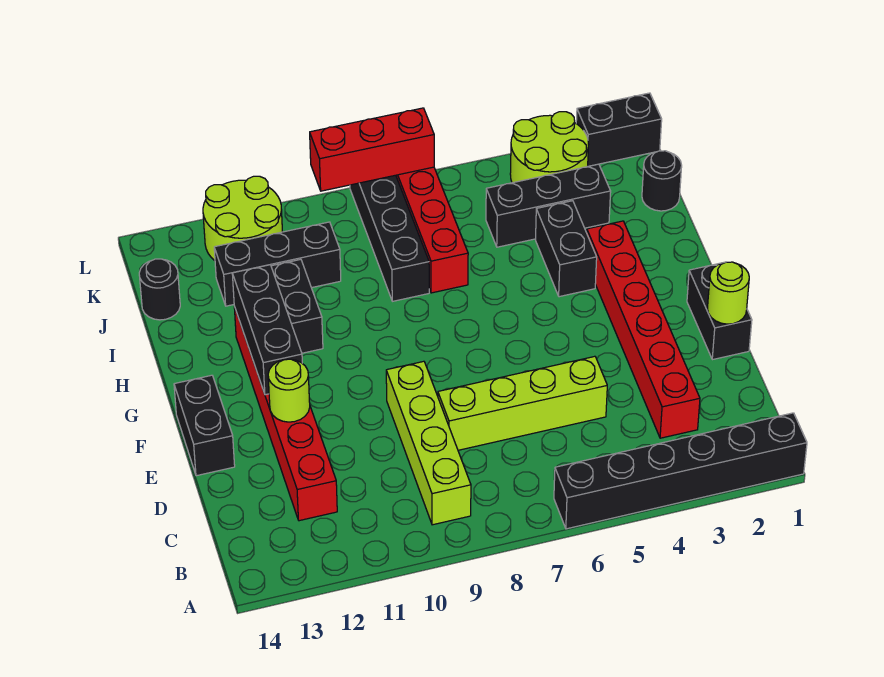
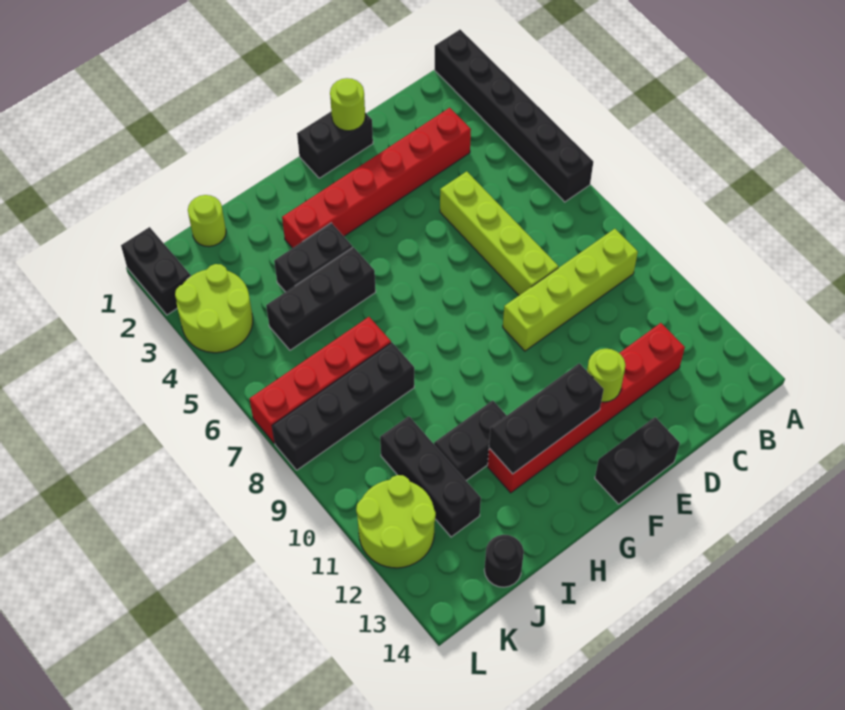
black 1x1 round brick [642,151,682,211] -> lime 1x1 round brick [188,195,226,247]
black 1x3 brick [486,164,611,247] -> black 1x3 brick turned to [266,247,376,350]
red 1x3 brick [310,108,434,191] -> none

